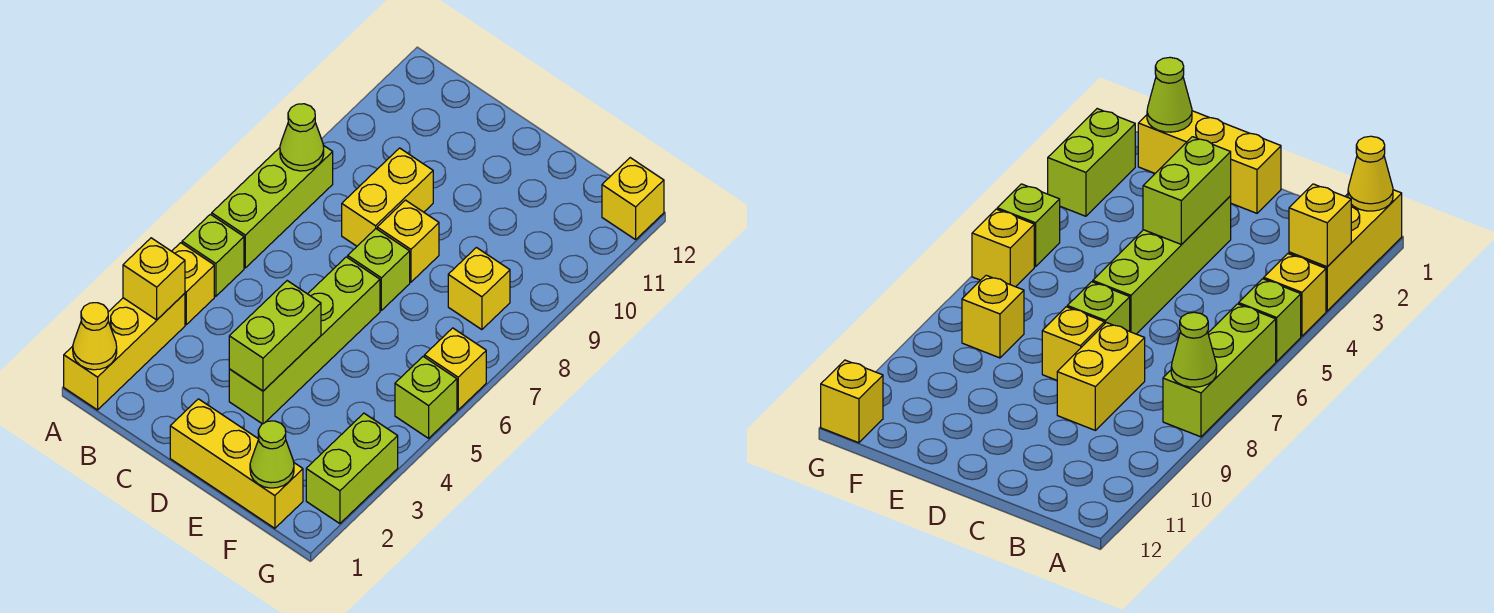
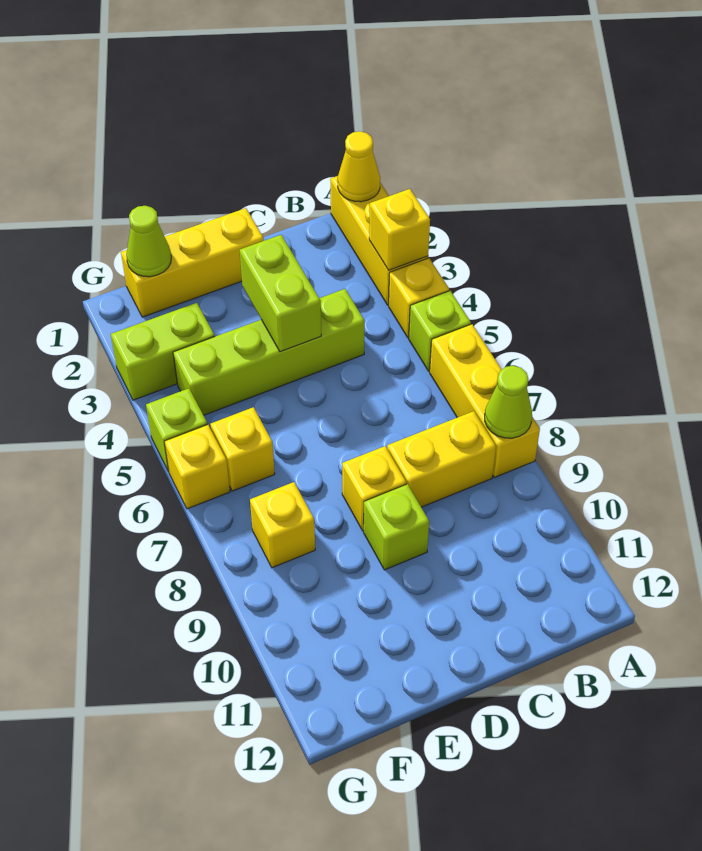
lime 1x3 brick [212,145,333,268] -> yellow 1x3 brick [430,324,540,477]
yellow 1x2 brick [342,148,433,246] -> yellow 1x2 brick turned to [387,411,496,507]
lime 1x4 brick [229,257,380,424] -> lime 1x4 brick turned to [173,289,365,415]
lime 1x1 brick [348,229,410,310] -> lime 1x1 brick moved to [364,484,429,570]
lime 1x2 brick [306,413,398,524] -> lime 1x2 brick turned to [111,303,215,400]
yellow 1x1 brick [602,158,664,240] -> yellow 1x1 brick moved to [210,407,275,491]

